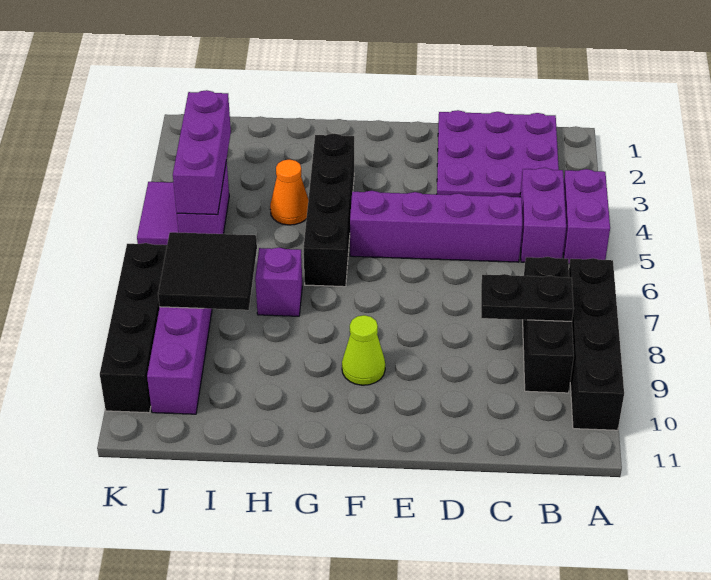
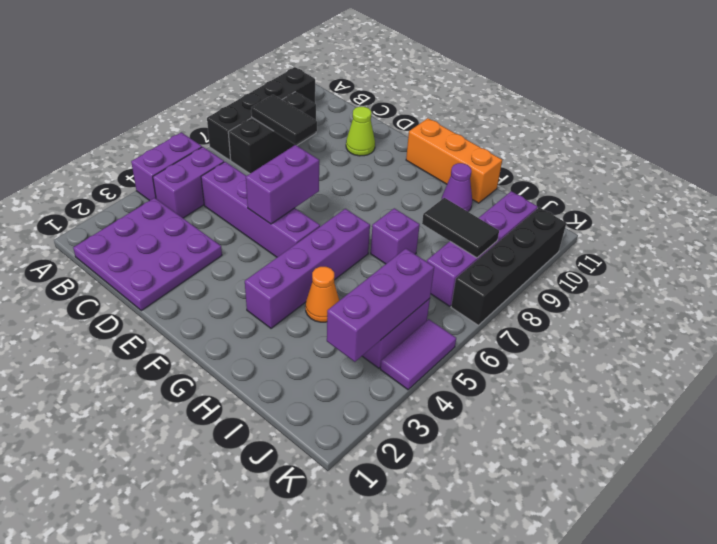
black 1x2 plate [481,274,574,321] -> black 1x2 tile [251,95,317,144]
none -> purple 1x2 brick [246,145,319,224]
lime 1x1 cone [342,315,385,385] -> lime 1x1 cone moved to [346,107,375,156]
none -> orange 1x3 brick [406,118,502,203]
black 1x4 brick [304,134,354,287] -> purple 1x4 brick [245,209,370,328]
none -> purple 1x1 cone [441,163,472,212]
black 2x2 tile [158,232,257,310] -> black 1x2 tile [422,198,499,258]

